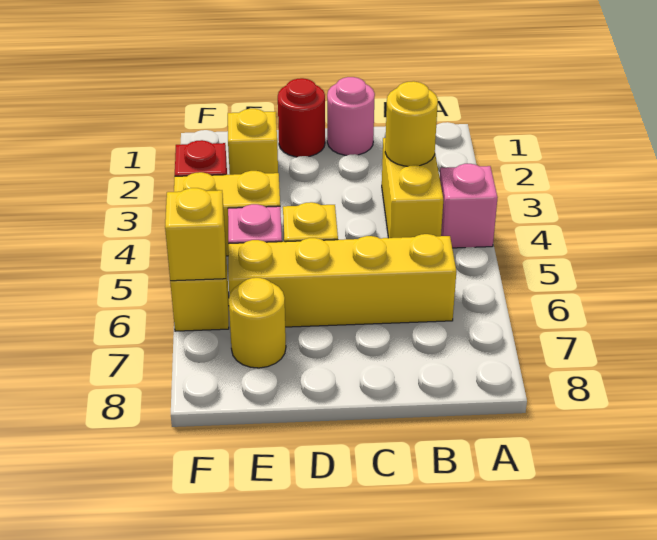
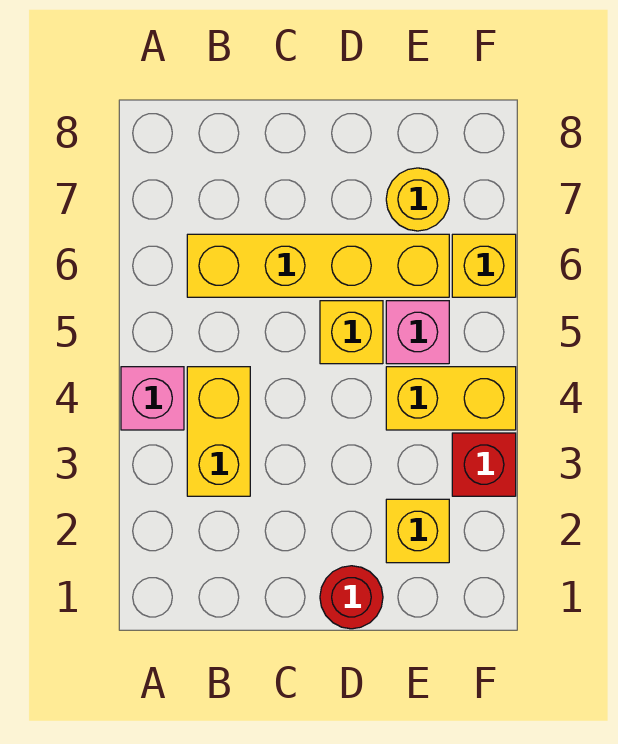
yellow 1x1 round brick [385,81,438,166] -> none
pink 1x1 round brick [327,77,375,155] -> none
yellow 1x1 brick [165,188,226,281] -> none

